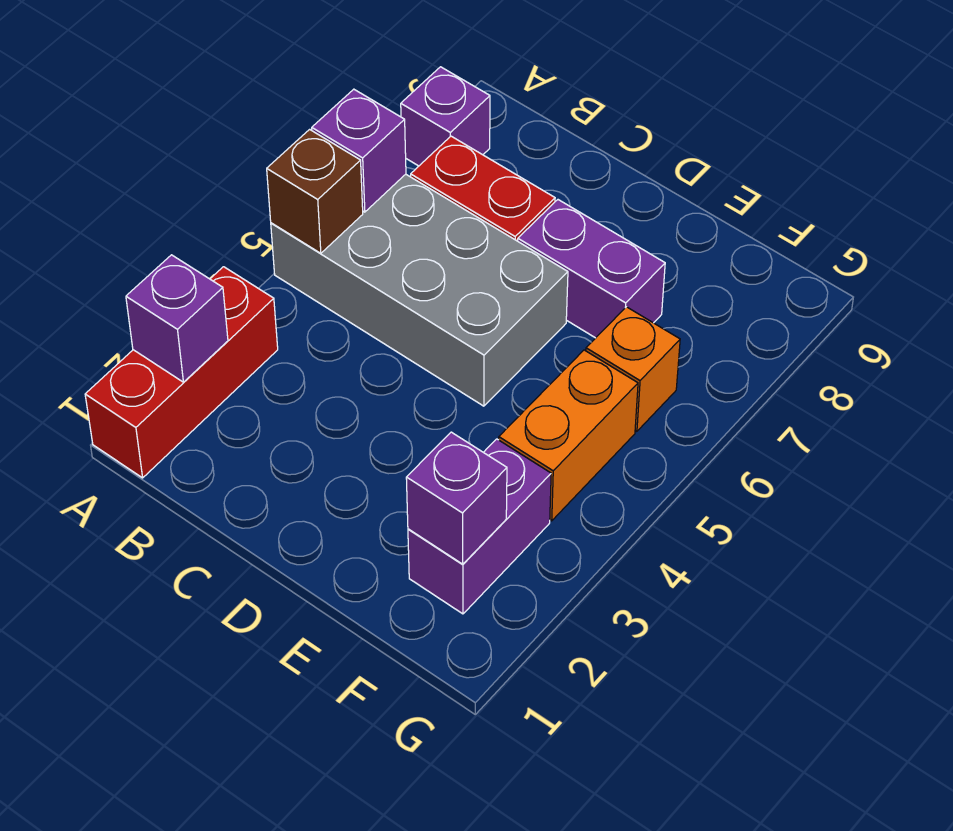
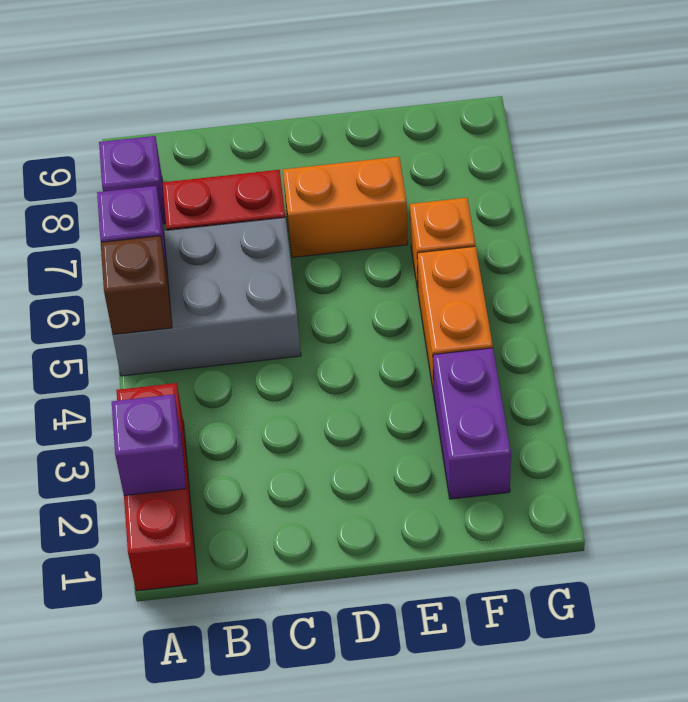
grey 2x4 brick [271,174,568,406] -> grey 2x3 brick [113,217,301,376]
purple 1x2 brick [518,200,665,338] -> orange 1x2 brick [283,157,408,257]
purple 1x1 brick [406,432,507,564] -> none

